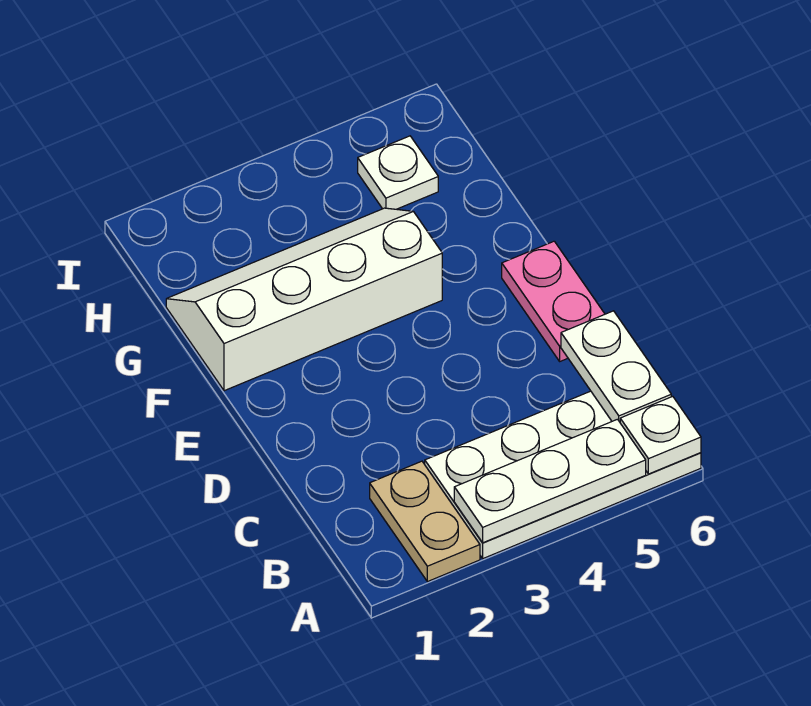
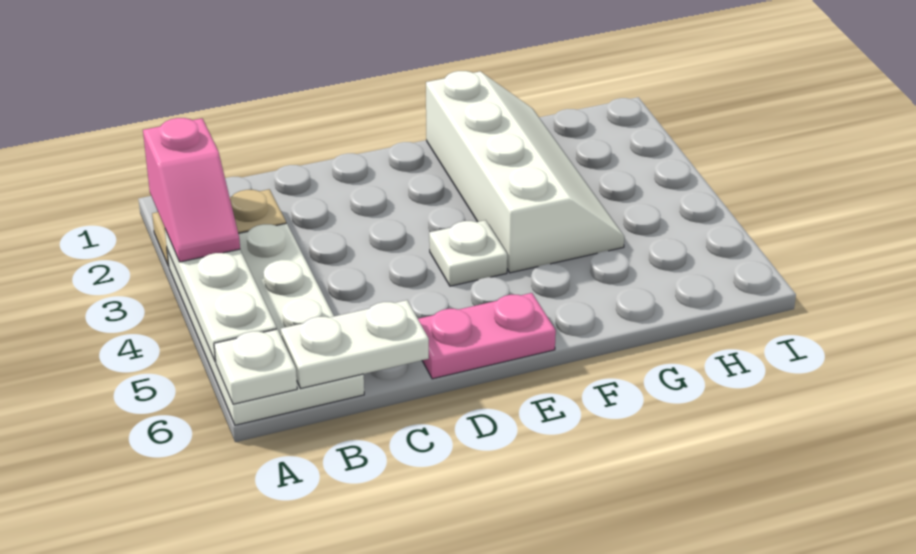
none -> pink 1x2 slope [143,118,240,262]
white 1x1 plate [358,136,438,209] -> white 1x1 plate moved to [429,220,507,286]

